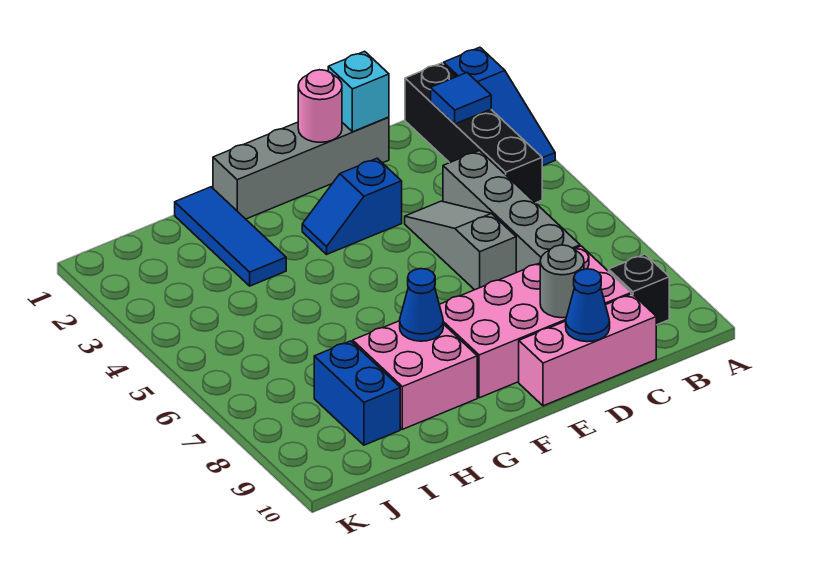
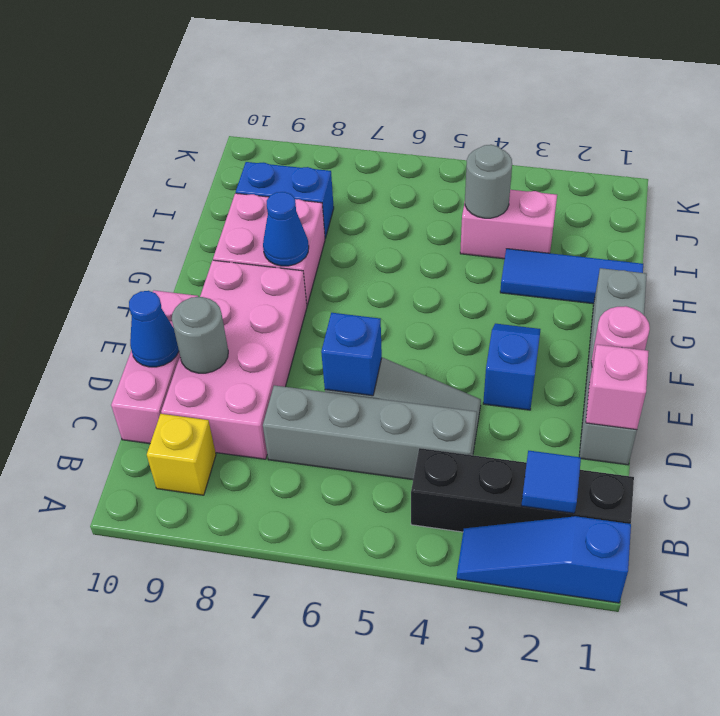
black 1x1 brick [609,254,669,325] -> yellow 1x1 brick [147,414,216,495]
cyan 1x1 brick [328,51,389,132] -> pink 1x1 brick [586,345,649,430]
none -> blue 1x1 brick [321,313,382,396]
none -> pink 1x2 brick [460,190,557,259]
none -> grey 1x1 round brick [465,145,512,218]

